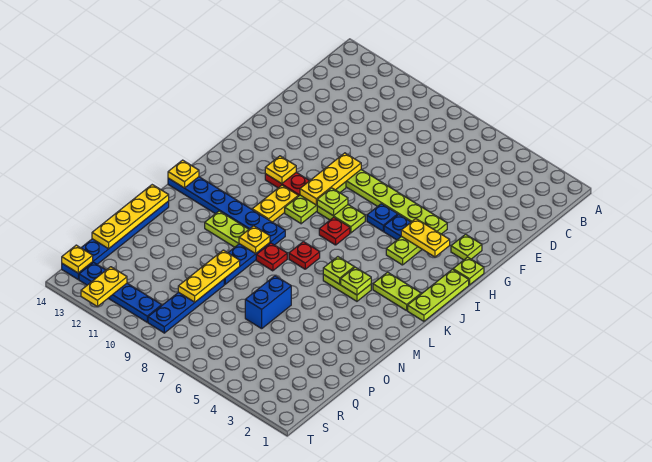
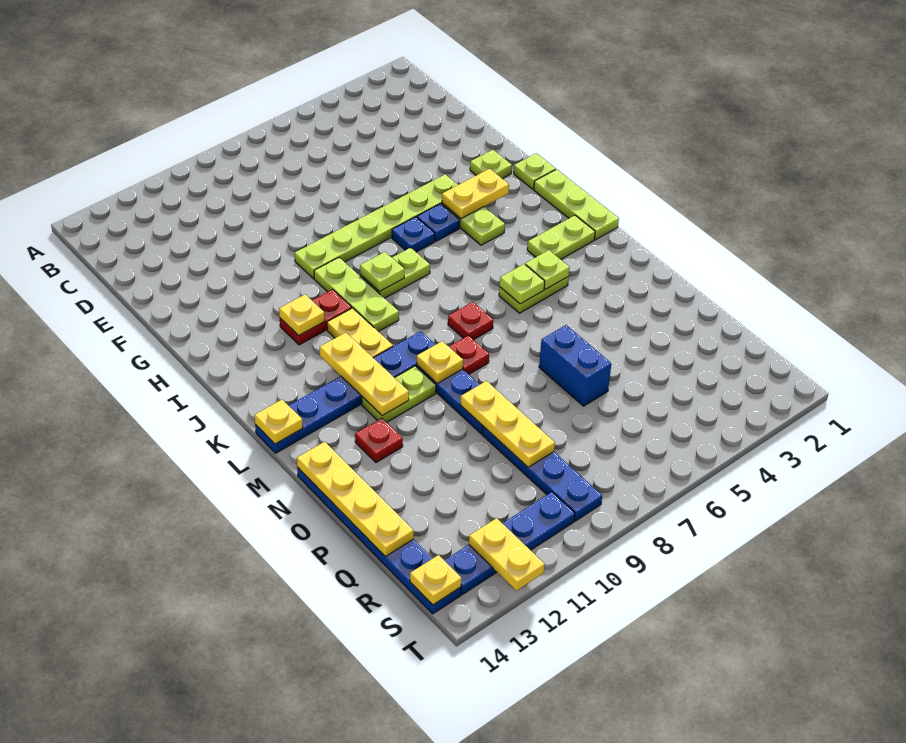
yellow 1x3 plate [300,153,361,205] -> yellow 1x3 plate moved to [320,333,409,416]
red 1x1 plate [319,217,350,245] -> red 1x1 plate moved to [355,418,403,463]

